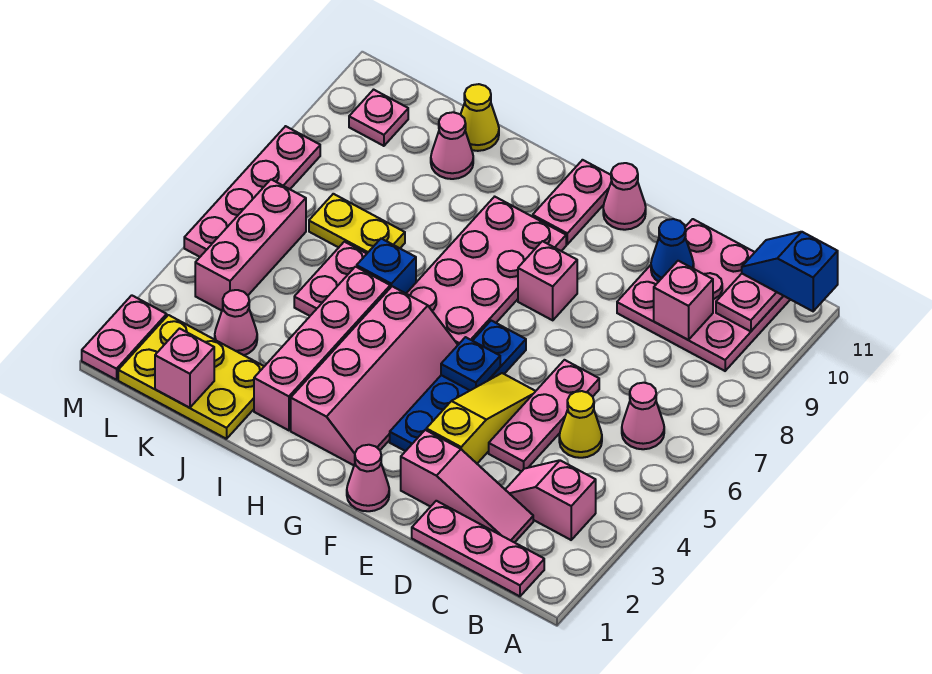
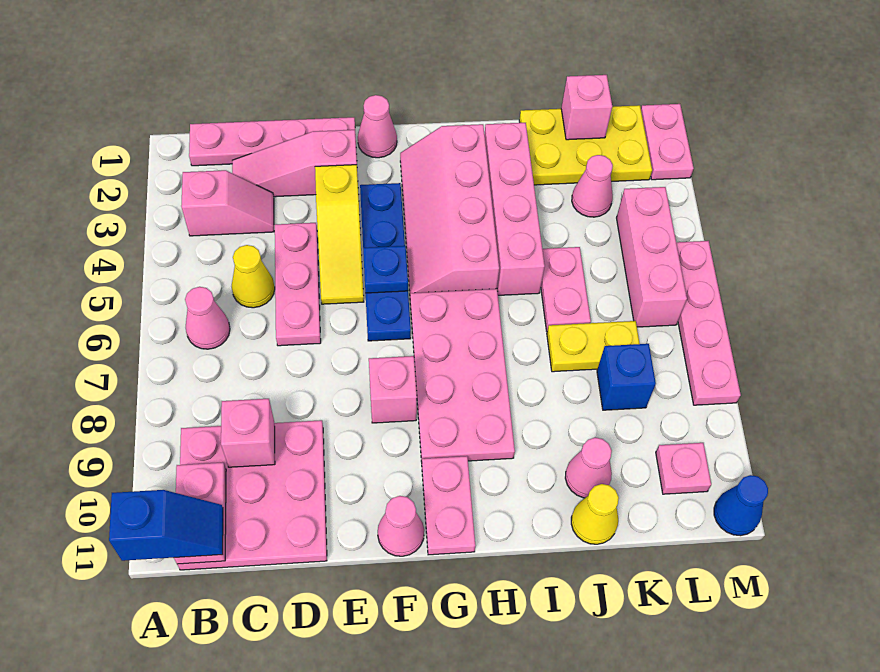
pink 1x3 plate [412,501,544,596] -> pink 1x4 plate [189,117,356,166]
blue 1x1 cone [651,219,694,282] -> blue 1x1 cone moved to [714,475,768,536]
blue 1x1 brick [357,239,416,293] -> blue 1x1 brick moved to [597,344,656,410]

